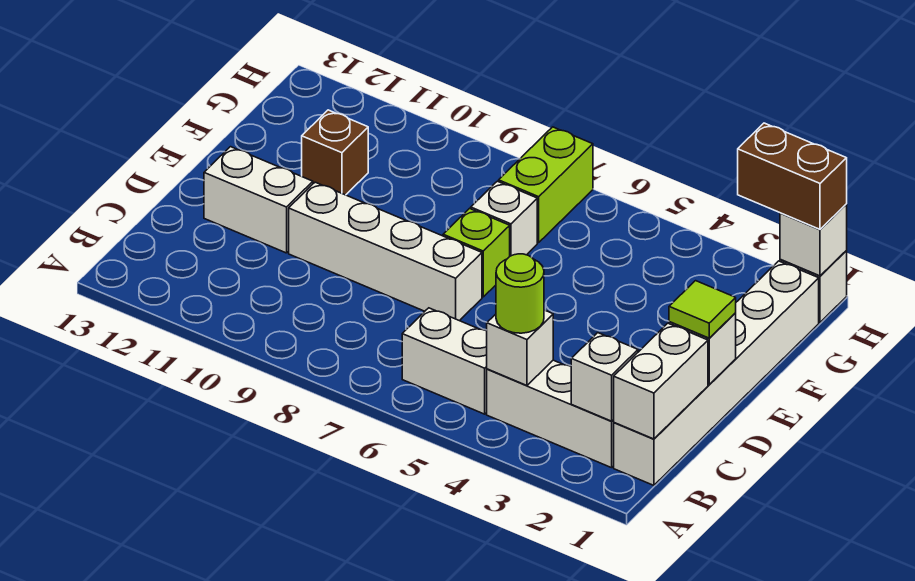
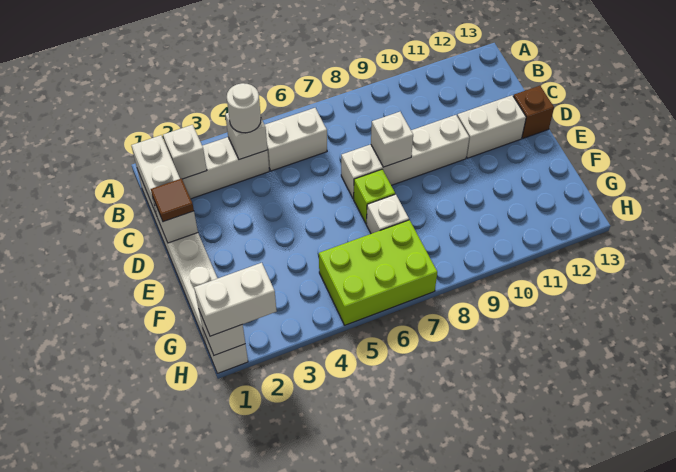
lime 1x1 round brick [496,254,544,333] -> white 1x1 round brick [227,83,261,133]
lime 1x1 tile [669,281,736,338] -> brown 1x1 tile [151,178,194,222]
none -> white 1x1 brick [371,112,413,167]
brown 1x1 brick [302,110,368,195] -> brown 1x1 brick moved to [513,86,554,138]
lime 1x2 brick [499,127,593,243] -> lime 2x3 brick [319,220,437,325]
brown 1x2 brick [738,123,847,229] -> white 1x2 brick [194,263,277,336]

